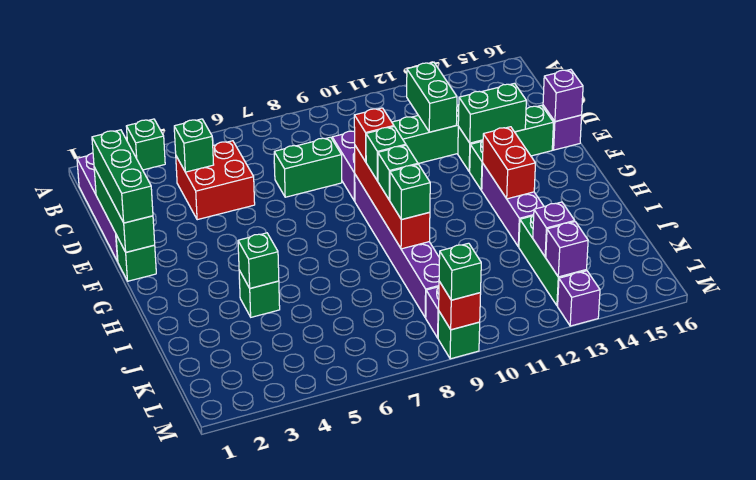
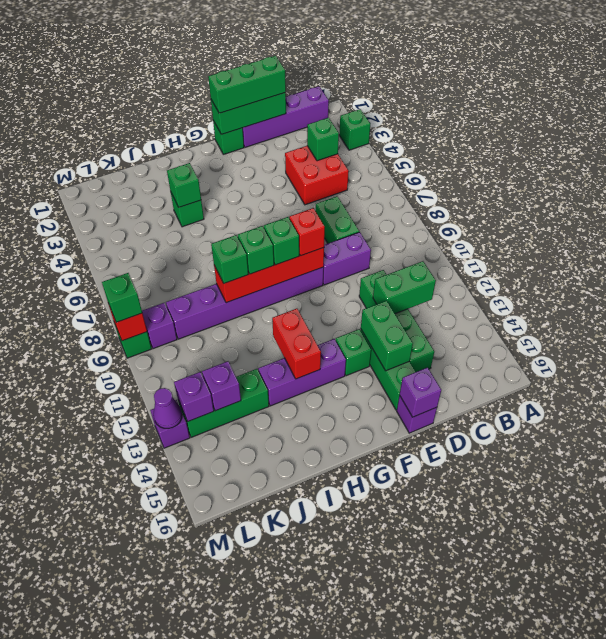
red 1x2 brick [483,127,535,199] -> red 1x2 brick turned to [272,309,321,379]
none -> purple 1x1 cone [153,388,182,429]

